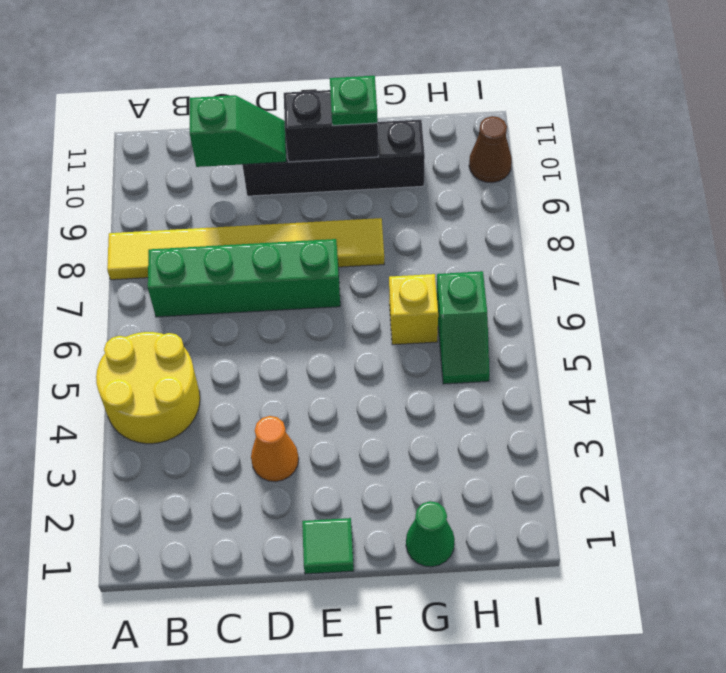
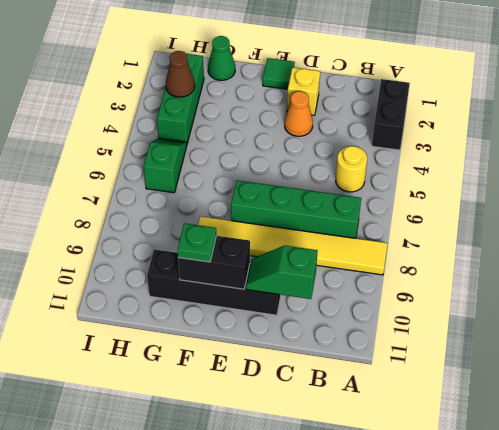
none -> black 1x2 brick [372,79,410,150]
yellow 2x2 round brick [96,332,200,444] -> yellow 1x1 round brick [336,146,367,192]
yellow 1x1 brick [389,274,438,345] -> yellow 1x1 brick moved to [287,68,320,115]
none -> green 1x3 brick [157,54,204,143]
brown 1x1 cone [469,116,512,183] -> brown 1x1 cone moved to [166,51,195,97]

